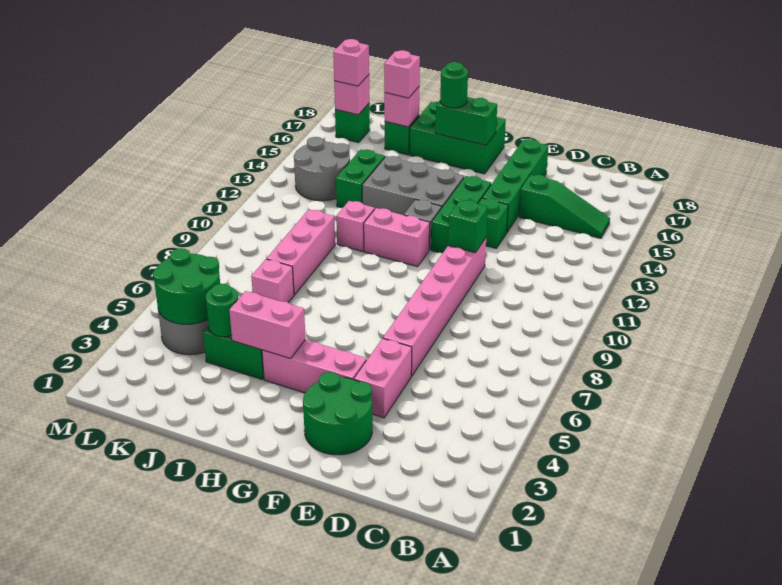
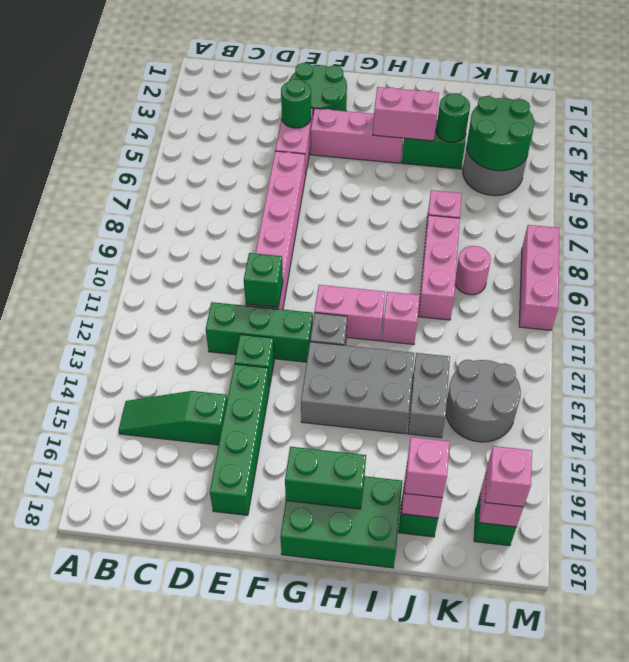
green 1x3 brick [431,176,491,253] -> green 1x3 brick turned to [206,302,313,362]
green 1x1 round brick [440,62,468,108] -> green 1x1 round brick moved to [281,79,311,128]
green 1x2 brick [336,150,385,208] -> grey 1x2 brick [408,353,450,438]
none -> pink 1x1 round brick [455,246,491,295]
none -> pink 1x3 brick [519,225,559,330]

